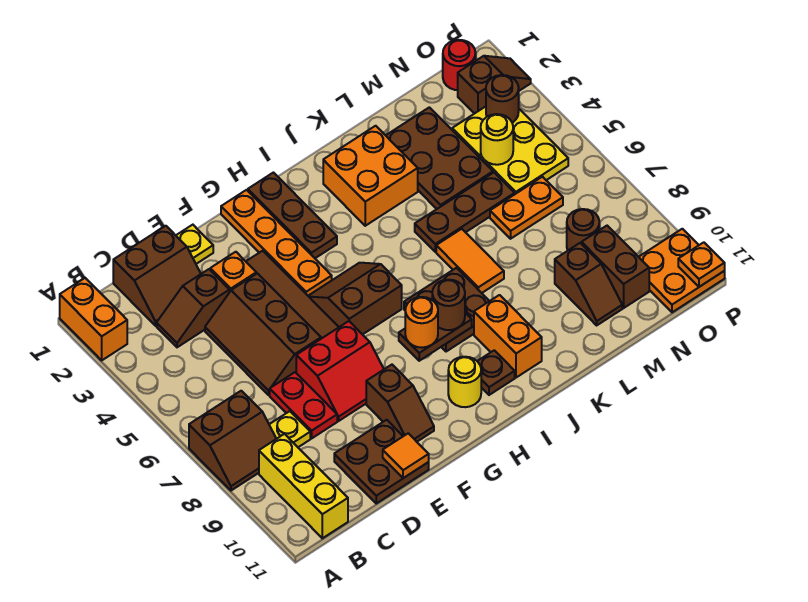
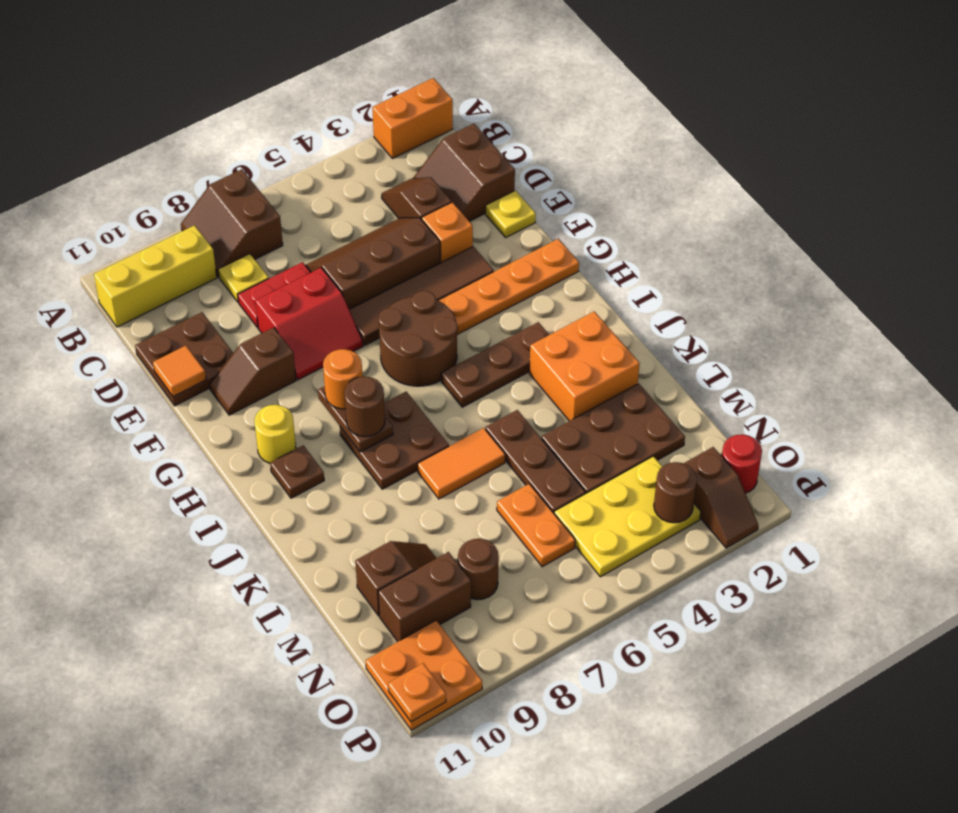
red 2x2 slope [296,321,384,421] -> red 2x2 slope turned to [255,268,363,380]
brown 2x2 slope [309,263,402,335] -> brown 2x2 round brick [378,291,458,386]
brown 1x3 plate [248,173,337,258] -> brown 1x3 plate moved to [441,322,549,407]
orange 1x2 brick [474,295,542,378] -> none
brown 1x2 slope [555,243,622,325] -> brown 1x2 slope turned to [355,541,436,616]
yellow 1x1 round brick [481,114,513,165] -> none

